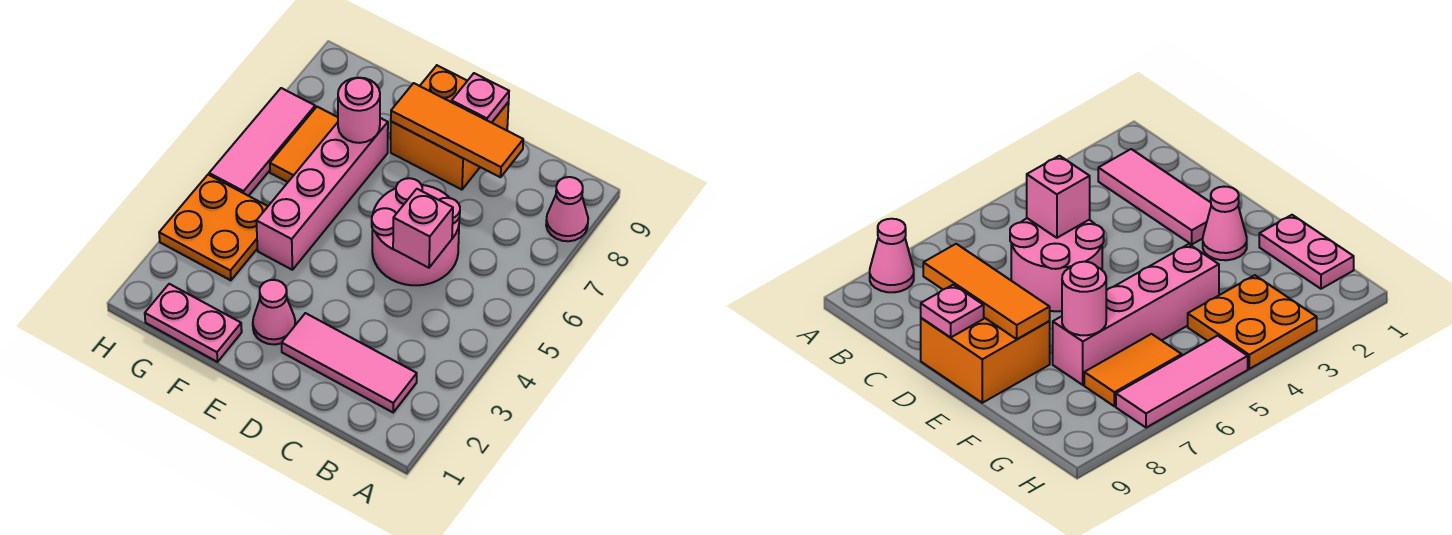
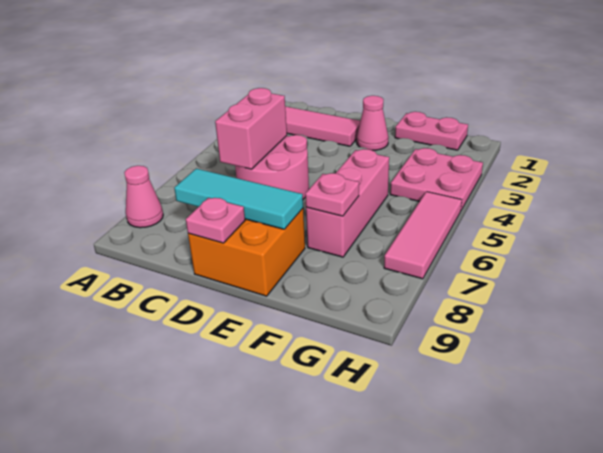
pink 1x1 brick [393,189,453,268] -> pink 1x2 brick [215,88,287,169]
orange 1x3 tile [391,83,523,177] -> cyan 1x3 tile [174,169,303,229]
pink 1x4 brick [256,118,388,270] -> pink 1x3 brick [306,149,389,257]
pink 1x1 round brick [338,78,380,143] -> pink 1x1 plate [305,173,359,216]
orange 2x2 plate [159,175,268,280] -> pink 2x2 plate [390,148,483,210]
orange 1x2 tile [270,107,338,182] -> none

